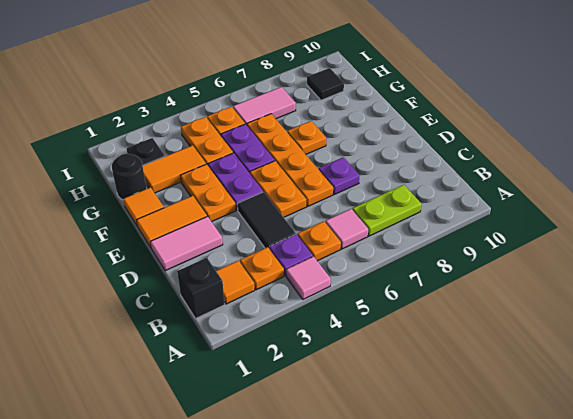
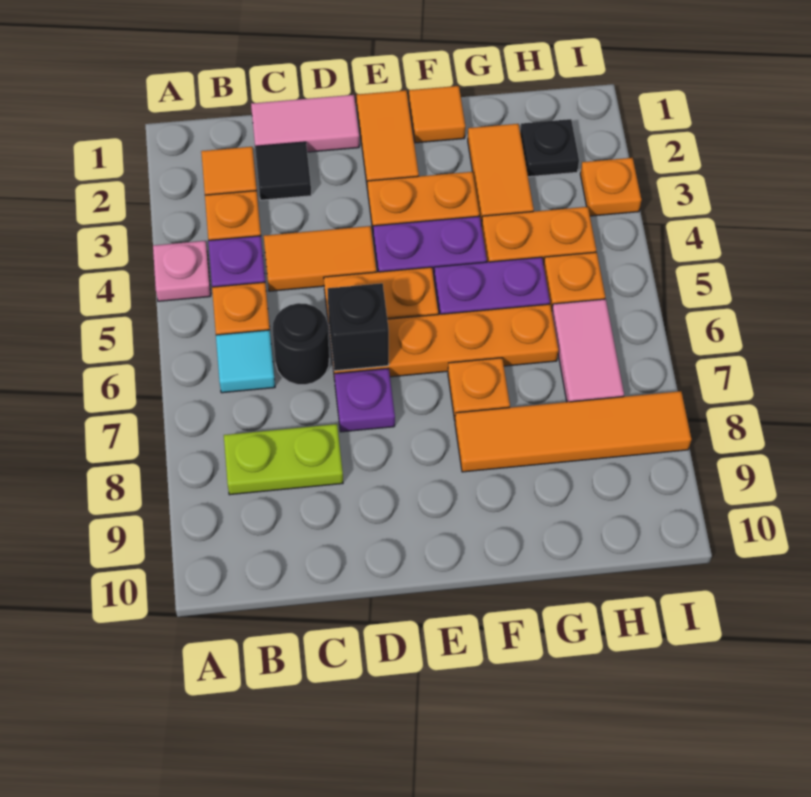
pink 1x1 tile [286,257,331,299] -> pink 1x1 plate [153,241,211,301]
black 1x1 brick [177,258,225,319] -> black 1x1 brick moved to [327,283,389,371]
pink 1x1 tile [325,209,368,249] -> cyan 1x1 tile [216,330,275,393]
lime 1x2 plate [353,185,422,236] -> lime 1x2 plate turned to [224,424,343,495]
black 1x2 tile [238,192,296,248] -> orange 1x2 tile [264,226,376,291]
pink 1x2 tile [150,217,223,271] -> pink 1x2 tile turned to [251,95,359,152]
none -> orange 1x4 tile [455,391,691,472]
black 1x1 round brick [112,154,146,200] -> black 1x1 round brick moved to [273,303,329,385]
black 1x1 tile [307,68,344,100] -> black 1x1 tile moved to [255,142,311,200]
none -> orange 1x1 plate [580,158,641,216]

